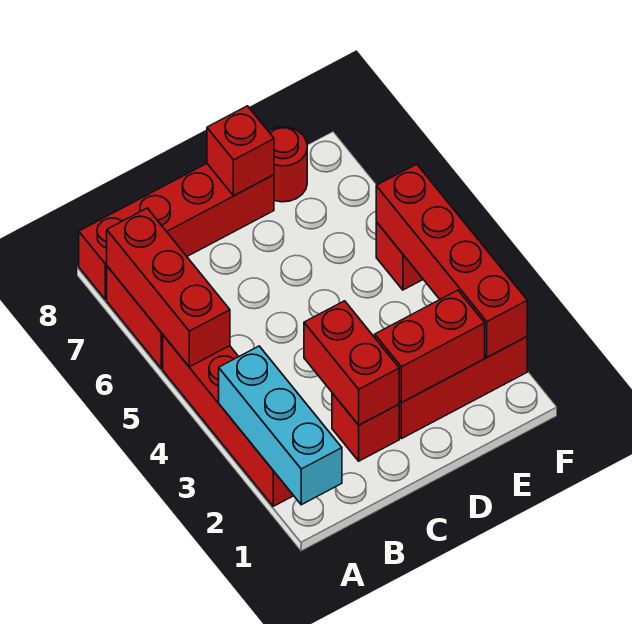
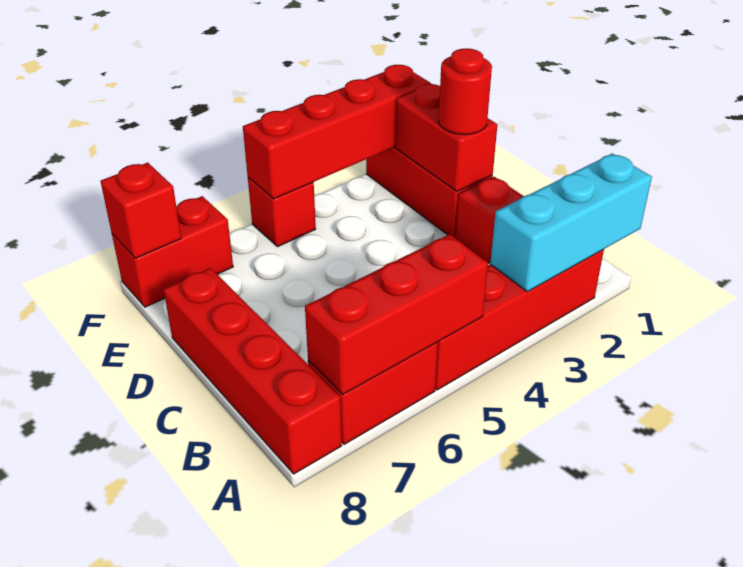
red 1x2 brick [304,301,399,425] -> red 1x2 brick moved to [112,196,233,307]
red 1x1 brick [207,106,274,196] -> red 1x1 brick moved to [101,163,181,258]
red 1x1 round brick [268,127,307,202] -> red 1x1 round brick moved to [438,48,492,135]

